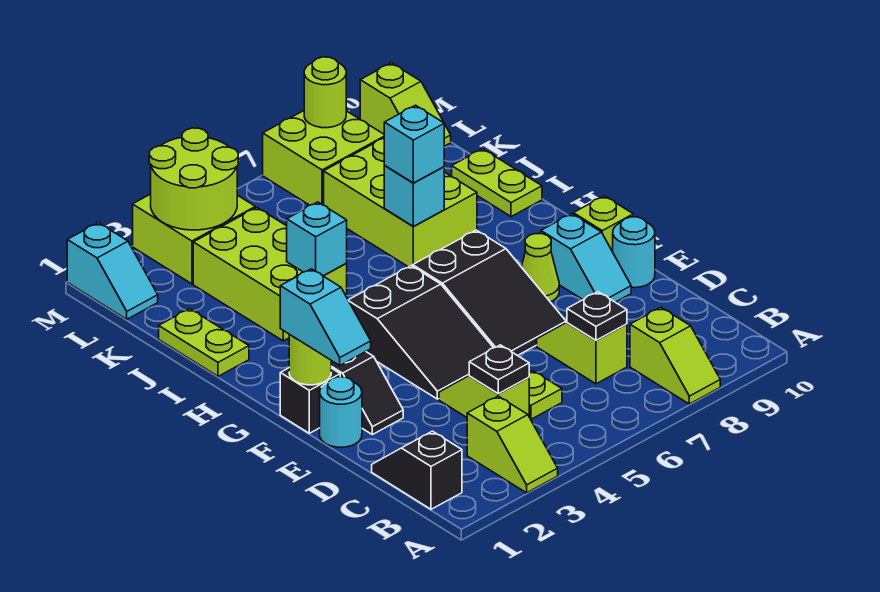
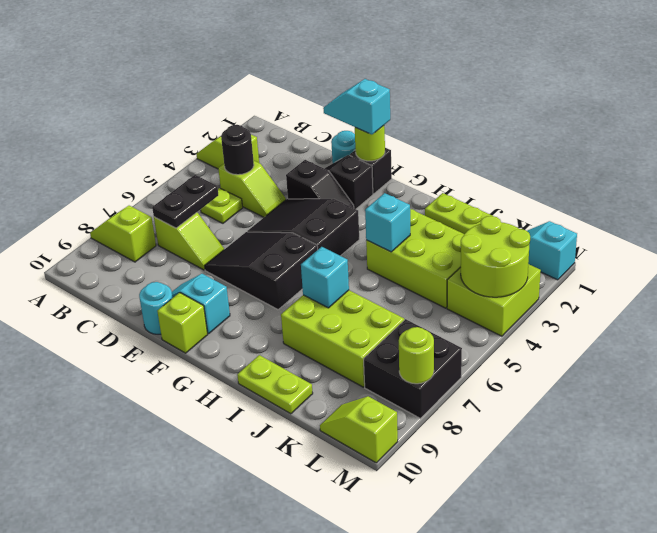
black 1x2 slope [372,431,462,509] -> black 1x2 slope moved to [286,160,354,208]
black 1x1 plate [469,345,530,394] -> black 1x1 round brick [221,125,254,175]
black 1x1 plate [567,292,627,340] -> black 1x2 plate [152,175,218,228]
lime 1x1 cone [522,234,559,302] -> none
cyan 1x1 brick [384,105,444,183] -> none
lime 2x2 brick [263,111,384,205] -> black 2x2 brick [364,319,462,418]

